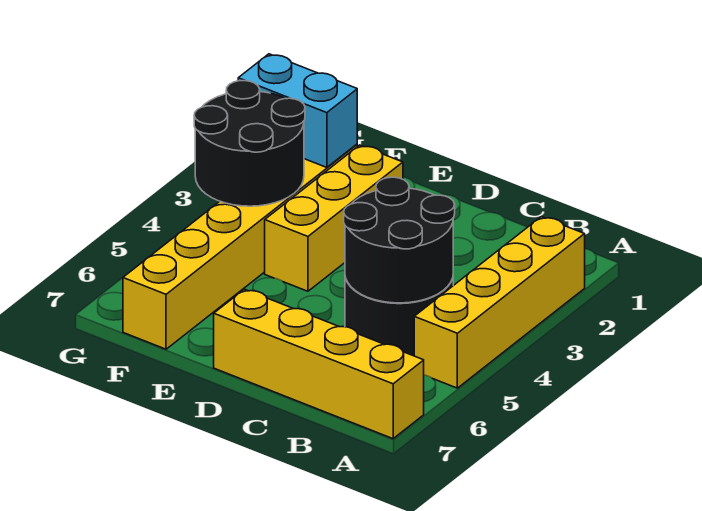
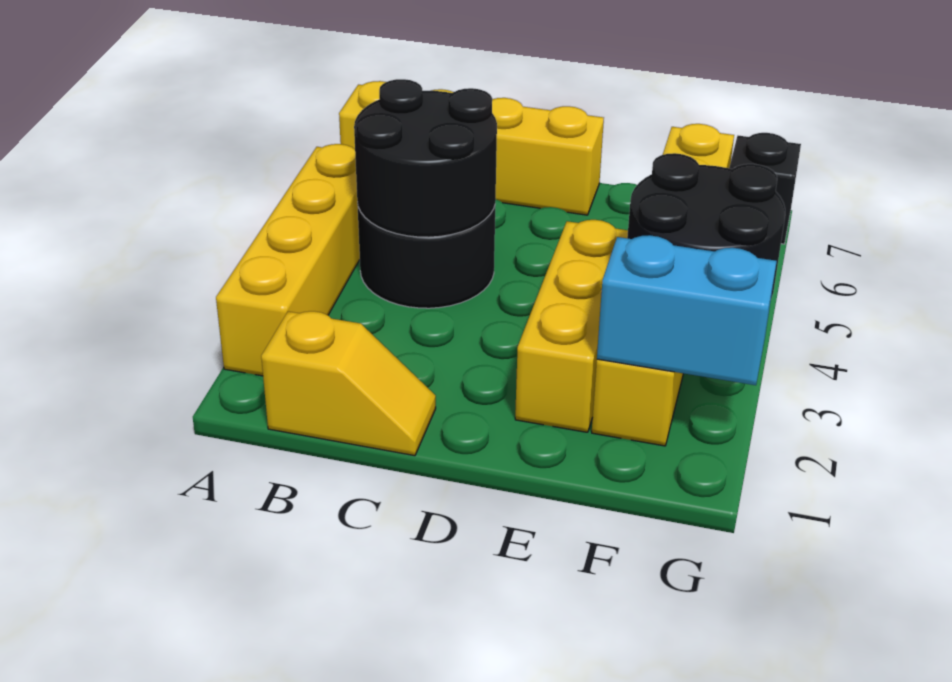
none -> yellow 1x2 slope [261,311,436,456]
none -> black 1x1 brick [729,133,801,244]

